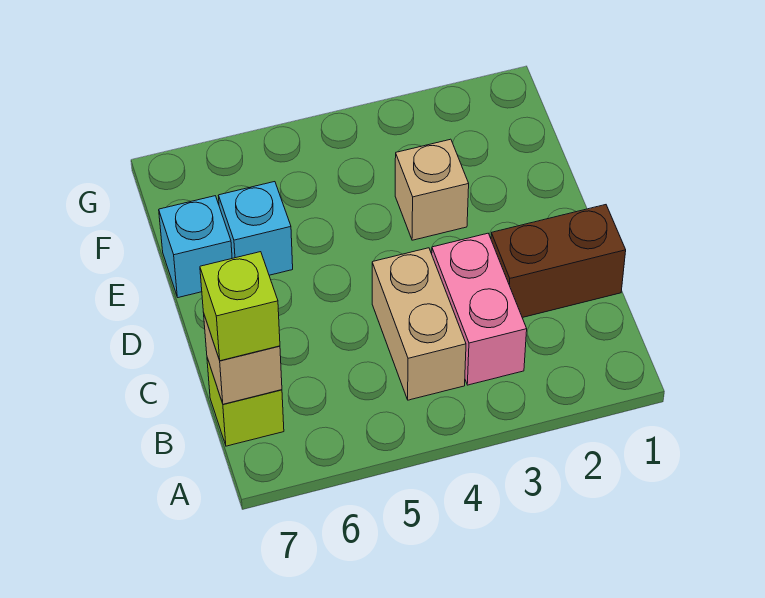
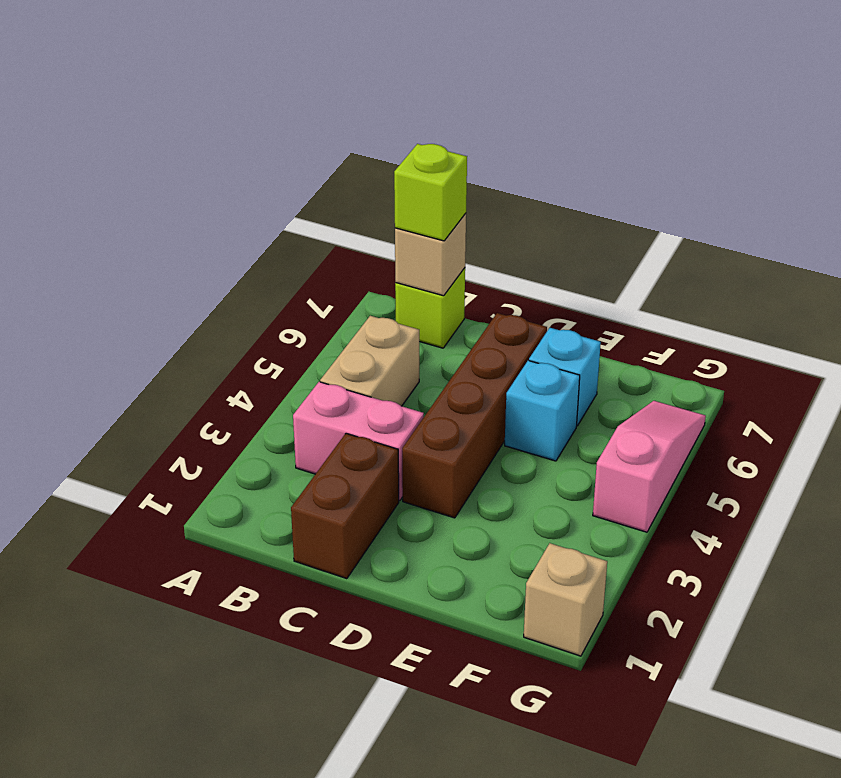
tan 1x2 brick [372,248,466,400] -> tan 1x2 brick turned to [320,316,419,406]
none -> brown 1x4 brick [402,313,547,518]
tan 1x1 brick [395,139,469,240] -> tan 1x1 brick moved to [524,543,607,656]
cyan 1x1 brick [159,196,232,298] -> cyan 1x1 brick moved to [505,361,580,461]
none -> pink 1x3 slope [593,401,706,532]

